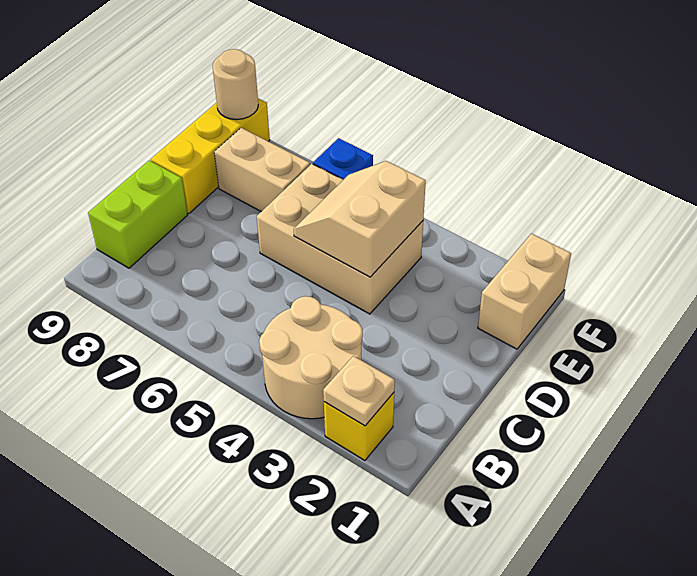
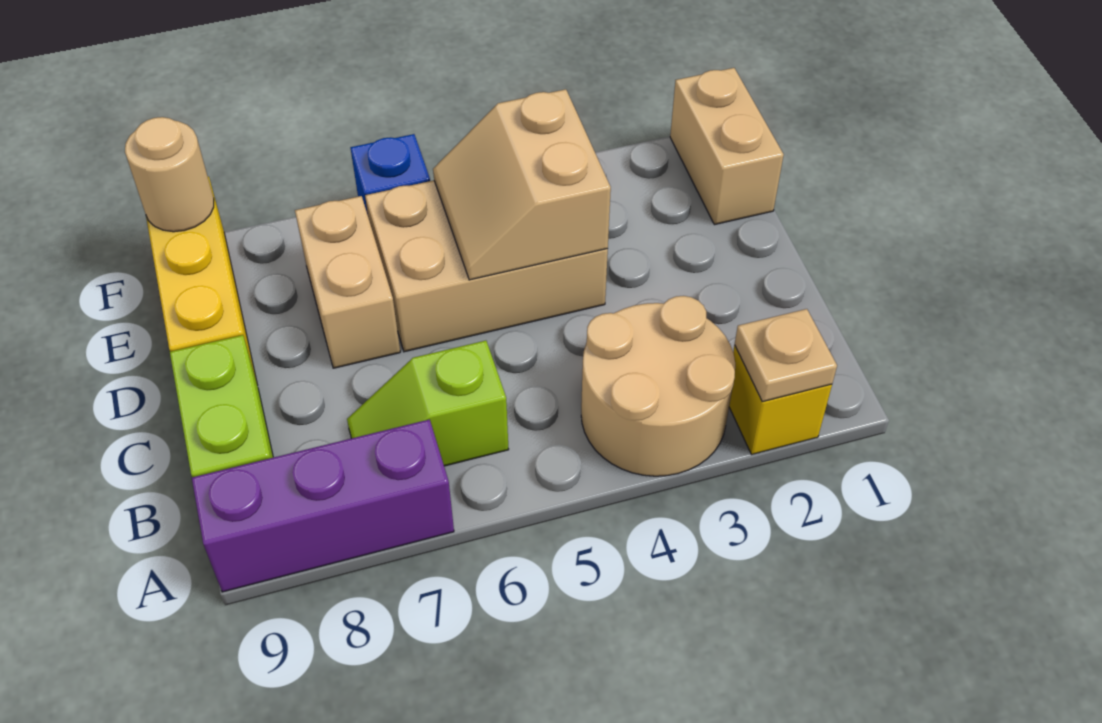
none -> purple 1x3 brick [192,420,454,592]
none -> lime 1x2 slope [347,341,509,466]
tan 1x2 brick [214,128,310,212] -> tan 1x2 brick turned to [295,196,400,368]

